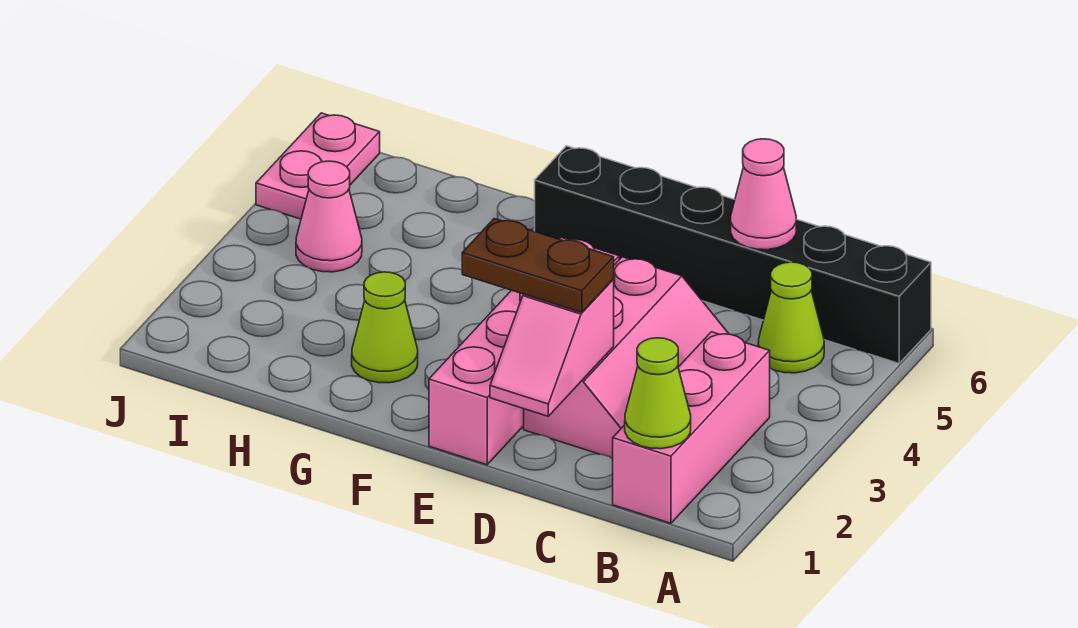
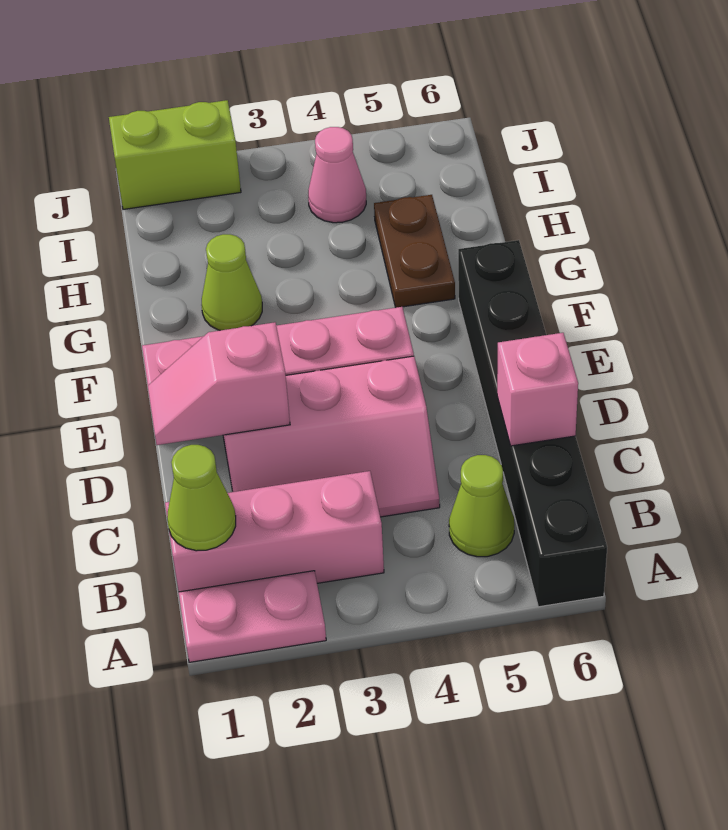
pink 1x1 cone [731,139,796,250] -> pink 1x1 brick [497,333,578,446]
brown 1x2 plate [462,219,614,313] -> brown 1x2 plate moved to [374,195,455,308]
none -> lime 1x2 brick [109,100,241,209]
pink 1x2 plate [256,113,380,219] -> pink 1x2 plate moved to [179,571,326,662]

